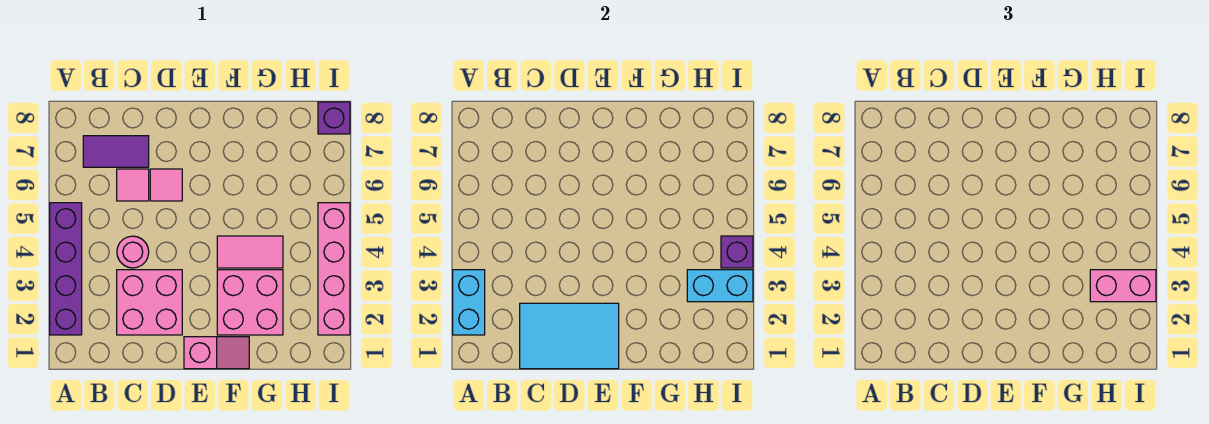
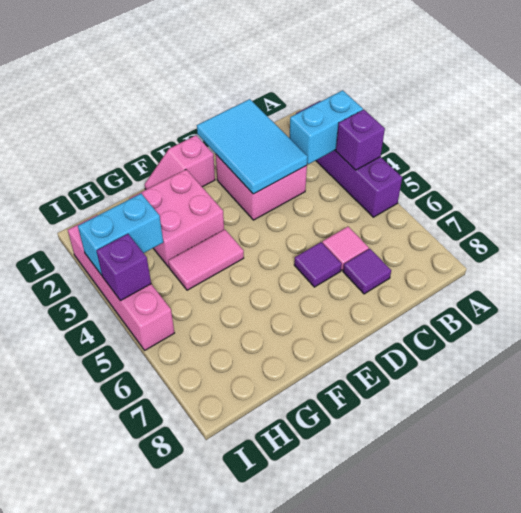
cyan 1x2 brick [453,270,485,335] -> cyan 1x2 brick turned to [289,90,363,164]
purple 1x2 tile [83,136,149,167] -> purple 1x1 tile [343,249,391,294]
cyan 2x3 tile [520,303,619,369] -> cyan 2x3 tile turned to [197,99,307,194]
pink 1x1 round brick [117,236,149,268] -> none
pink 1x1 tile [150,169,182,201] -> purple 1x1 tile [294,242,342,287]
pink 1x2 brick [1090,270,1156,302] -> none
purple 1x1 brick [318,102,350,134] -> purple 1x1 brick moved to [336,110,385,170]

